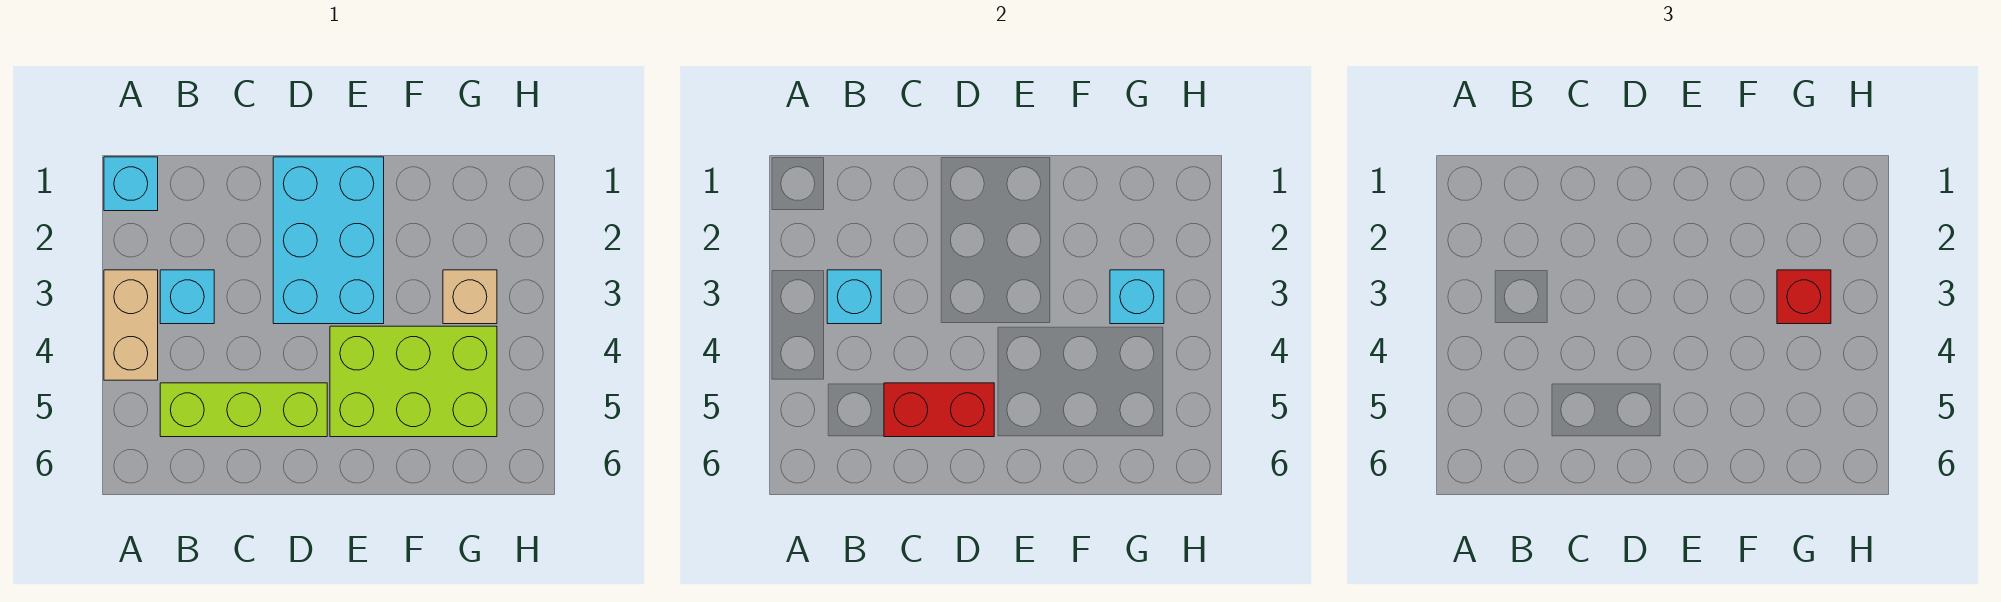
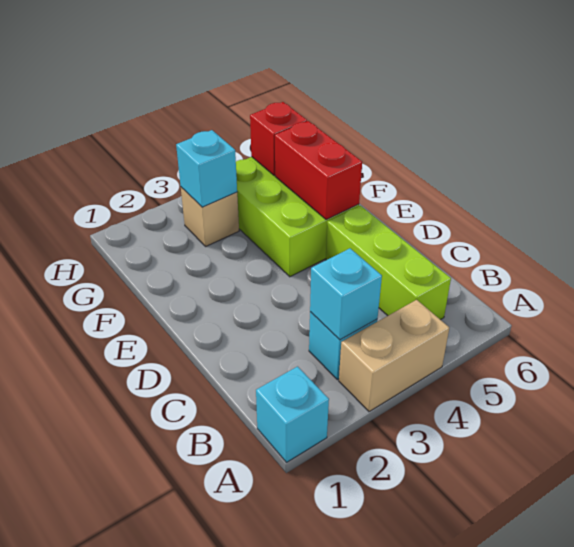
red 1x2 brick [884,383,994,437] -> red 1x2 brick moved to [275,121,362,220]
cyan 2x3 brick [273,157,384,324] -> none
red 1x1 brick [1777,270,1831,324] -> red 1x1 brick moved to [250,102,307,176]

